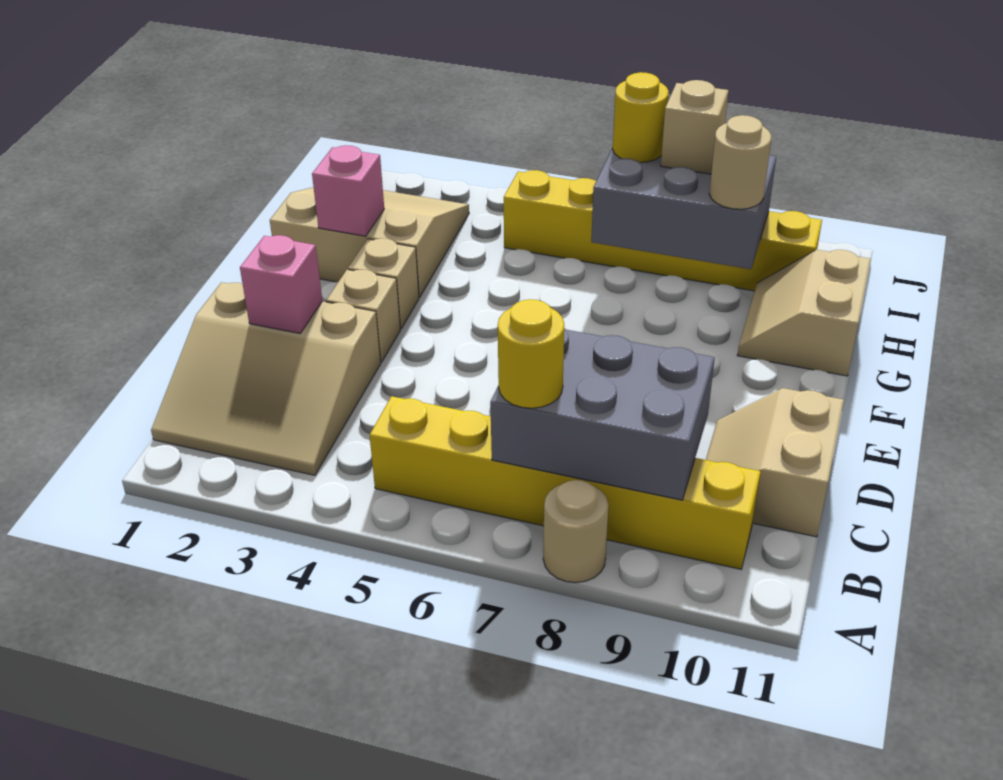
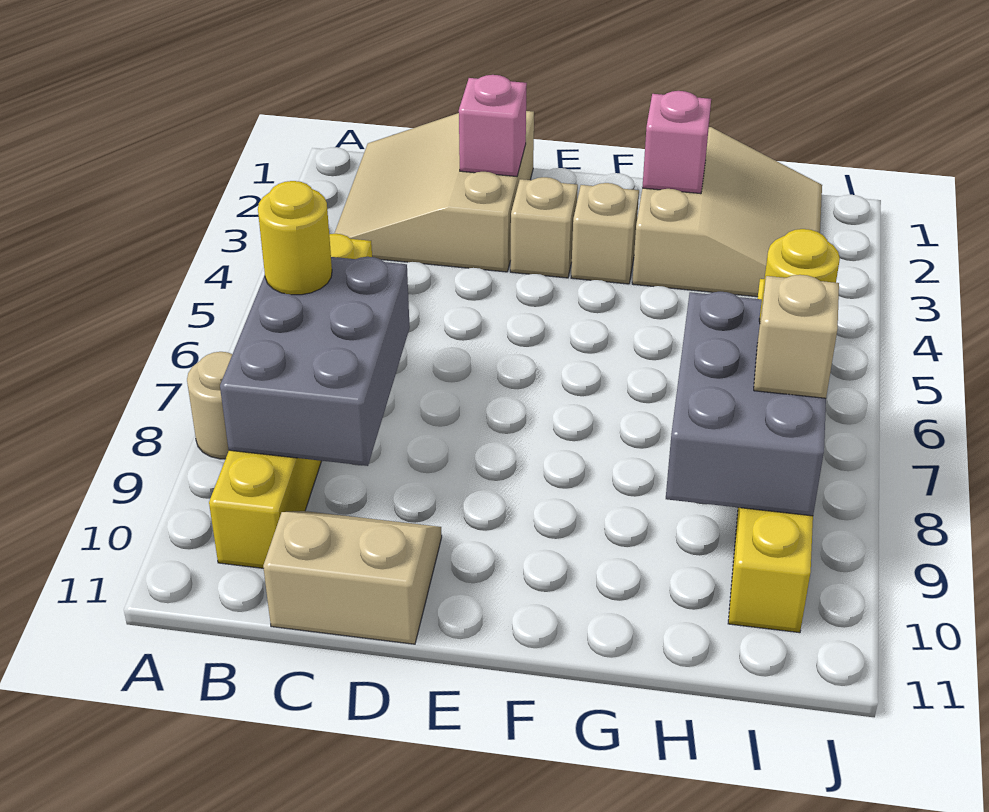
tan 2x2 slope [737,250,871,376] -> none
tan 1x1 round brick [709,115,771,209] -> none

